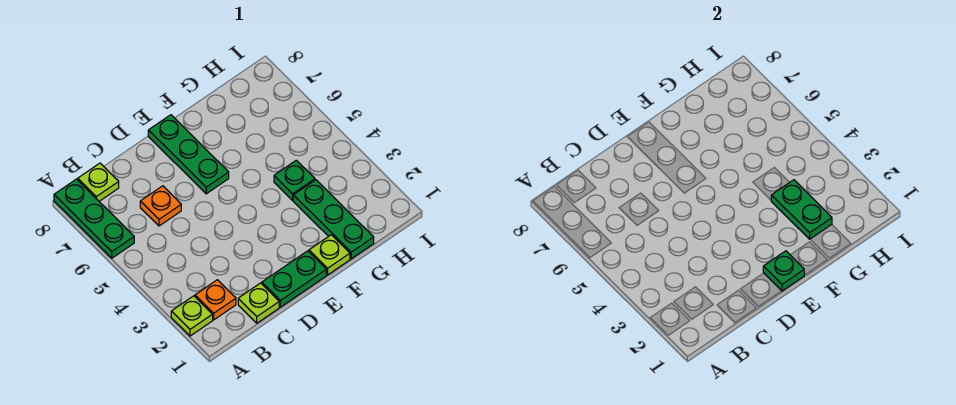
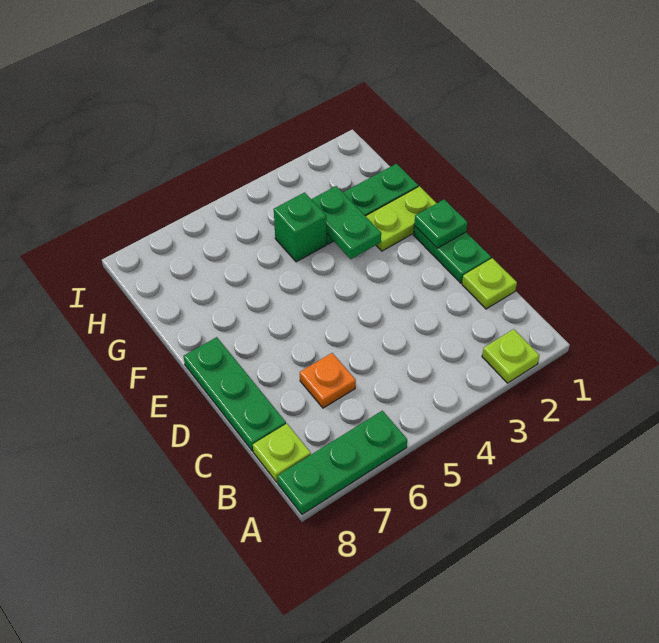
orange 1x1 plate [195,280,236,320] -> none
green 1x3 plate [148,115,229,194] -> green 1x3 plate turned to [183,337,286,451]
lime 1x1 plate [309,235,350,275] -> lime 1x2 plate [366,186,437,251]
green 1x2 plate [771,180,832,239] -> green 1x2 plate turned to [311,186,381,259]
green 1x1 plate [274,160,315,200] -> green 1x1 brick [274,193,326,262]

